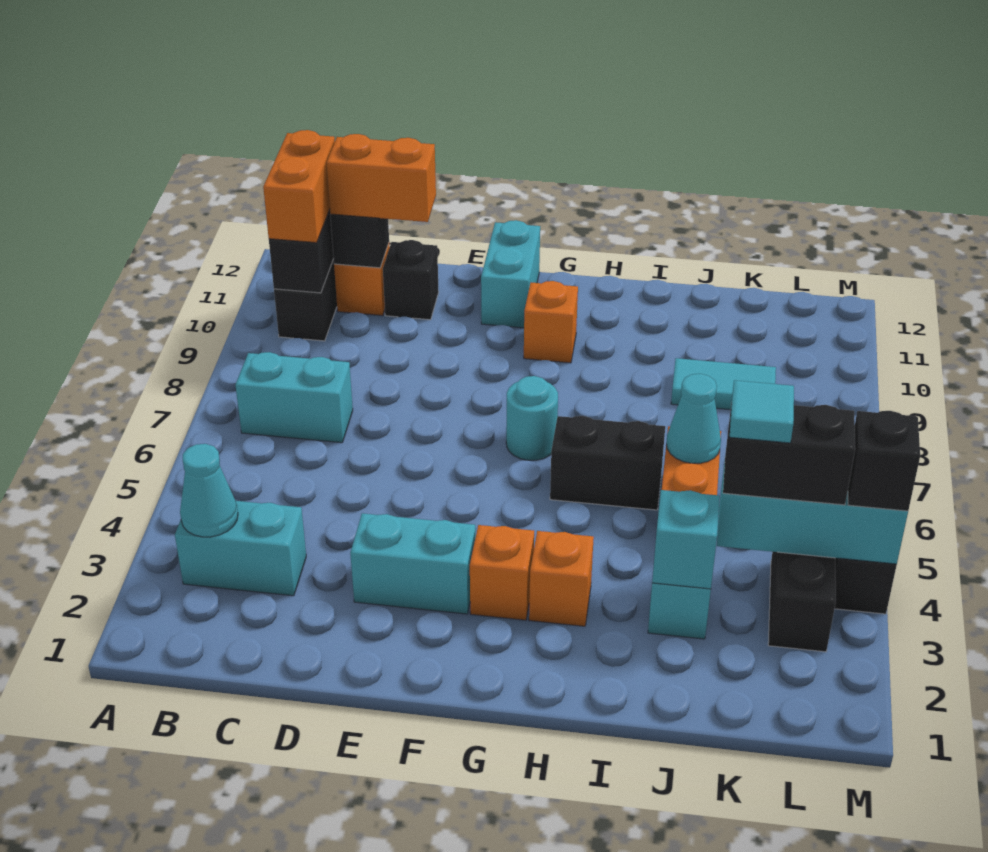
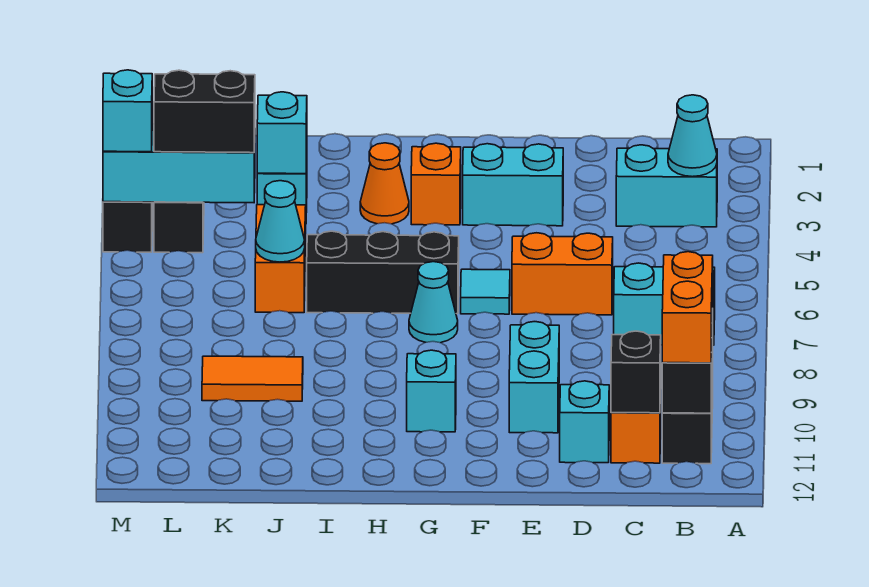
orange 1x2 brick [327,134,436,222] -> orange 1x2 brick moved to [512,233,613,315]
black 1x1 brick [383,240,439,320] -> cyan 1x1 brick [560,381,609,463]
cyan 1x2 brick [481,220,540,328] -> cyan 1x2 brick moved to [509,322,559,433]
cyan 1x1 round brick [506,376,558,460] -> cyan 1x1 cone [409,262,458,343]
orange 1x1 brick [524,281,578,363] -> cyan 1x1 brick [407,350,456,432]
orange 1x1 brick [529,531,594,626] -> orange 1x1 cone [360,143,409,224]
black 1x2 brick [550,416,665,510] -> black 1x3 brick [307,231,459,314]
cyan 1x2 tile [671,358,776,410] -> orange 1x2 tile [202,356,303,401]
cyan 1x1 tile [730,380,794,443] -> cyan 1x1 tile moved to [461,269,510,314]
black 1x1 brick [848,411,920,511] -> cyan 1x1 brick [103,70,152,152]

